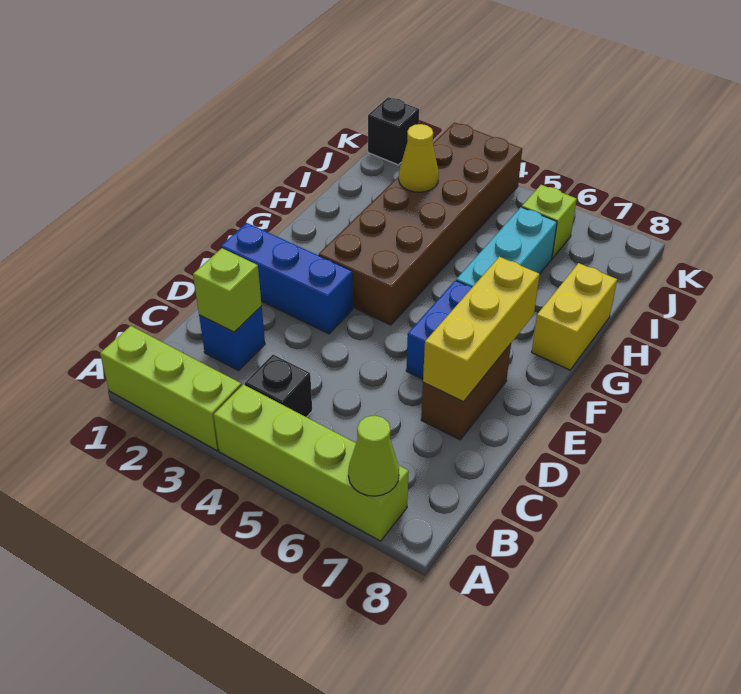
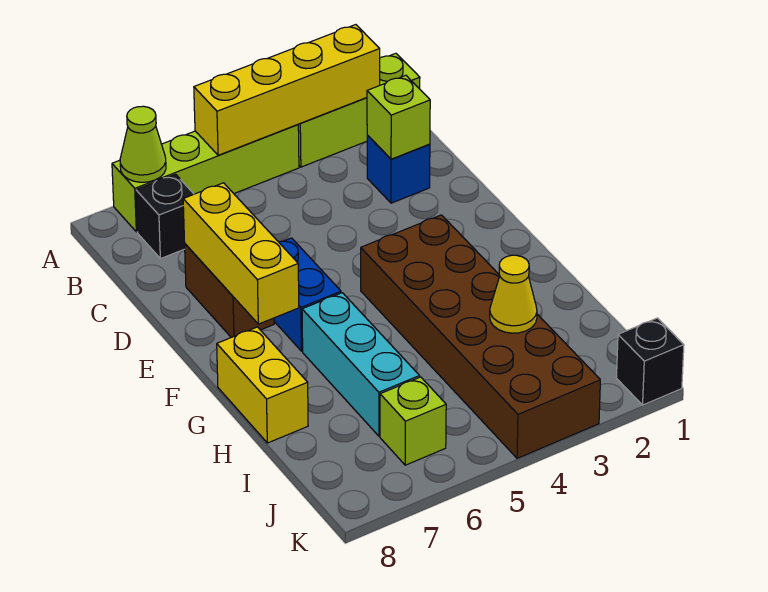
none -> yellow 1x4 brick [194,25,380,155]
black 1x1 brick [245,355,312,417] -> black 1x1 brick moved to [136,174,194,259]
blue 1x3 brick [221,223,353,334] -> none

